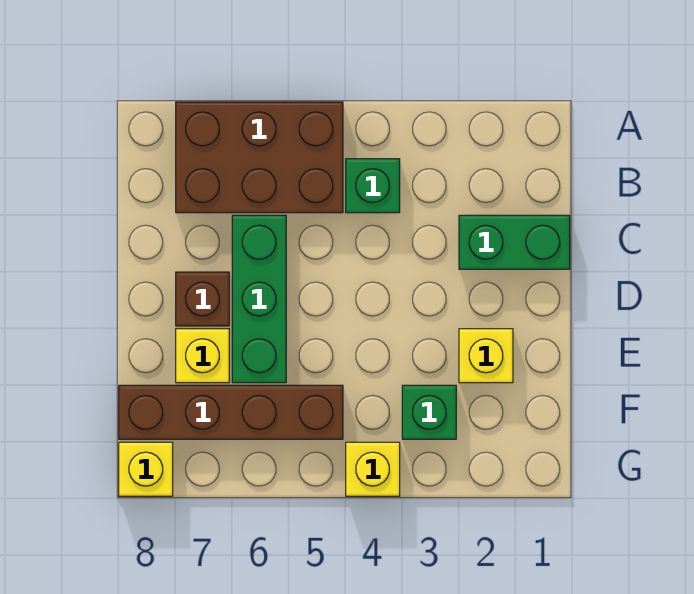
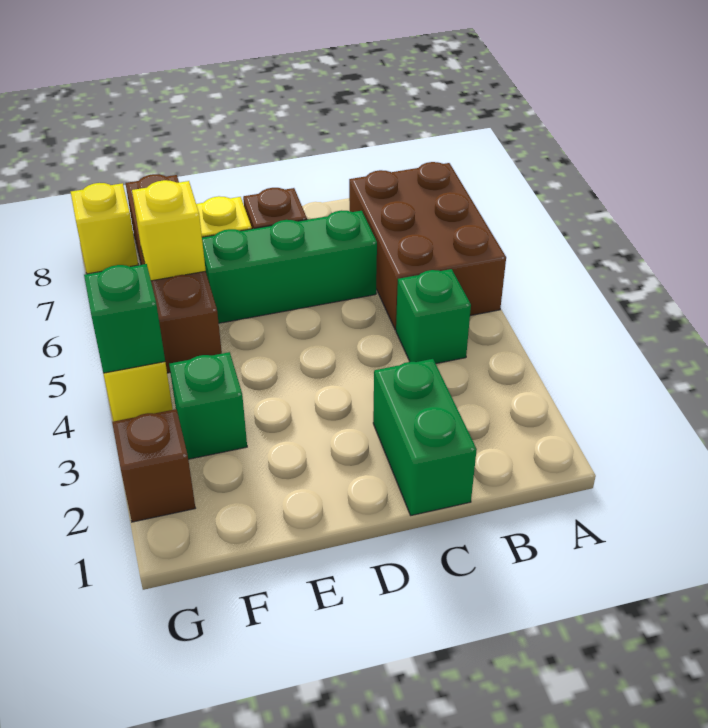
yellow 1x1 brick [459,329,513,383] -> yellow 1x1 brick moved to [132,180,206,281]
none -> brown 1x1 brick [112,409,195,522]
none -> green 1x1 brick [84,264,165,373]

